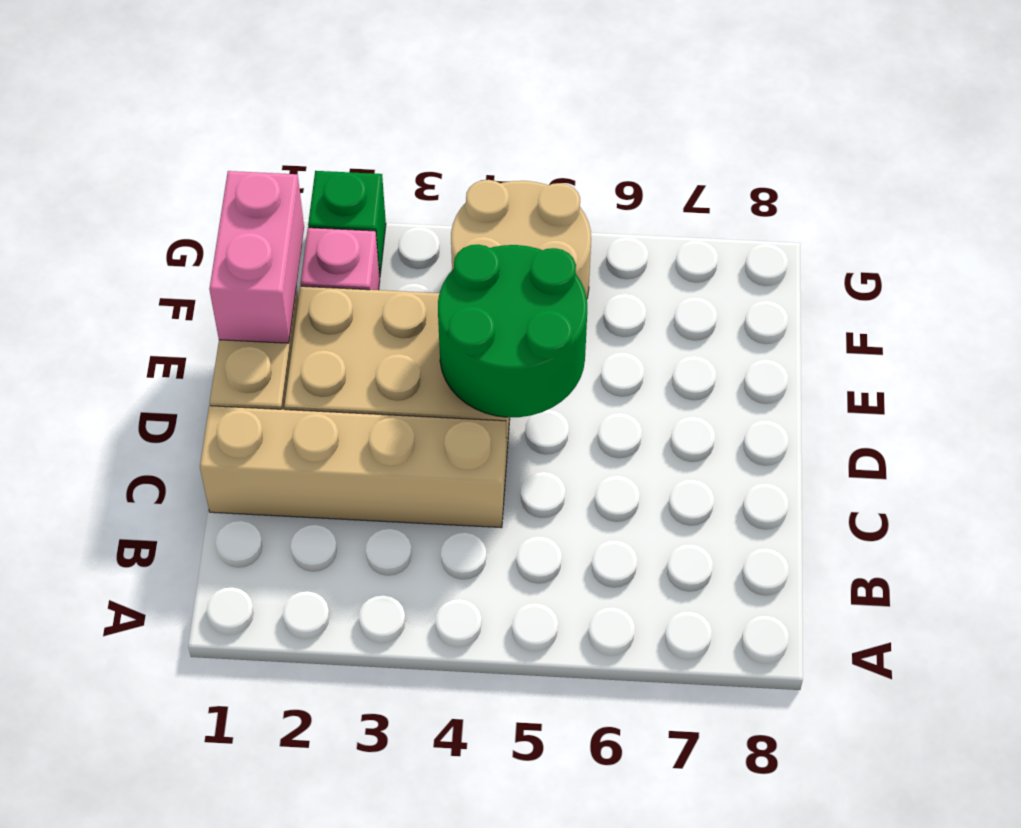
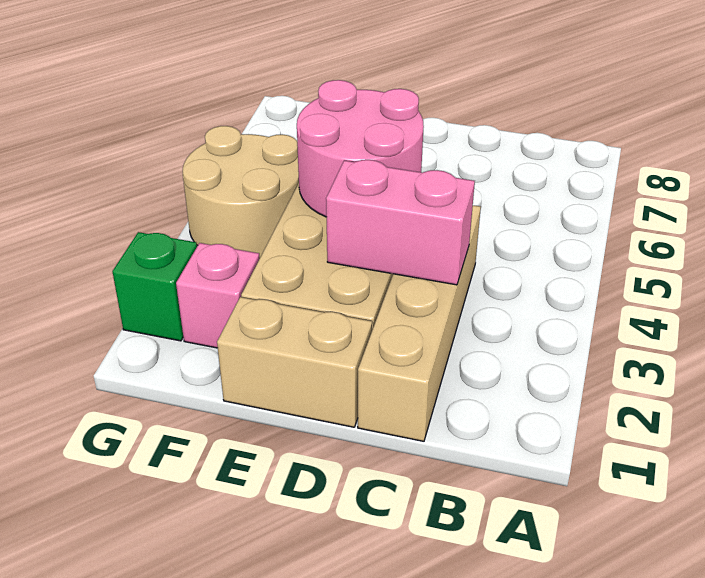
green 2x2 round brick [438,245,587,417] -> pink 2x2 round brick [297,80,424,217]
pink 1x2 brick [209,171,304,343] -> pink 1x2 brick moved to [326,160,475,285]

